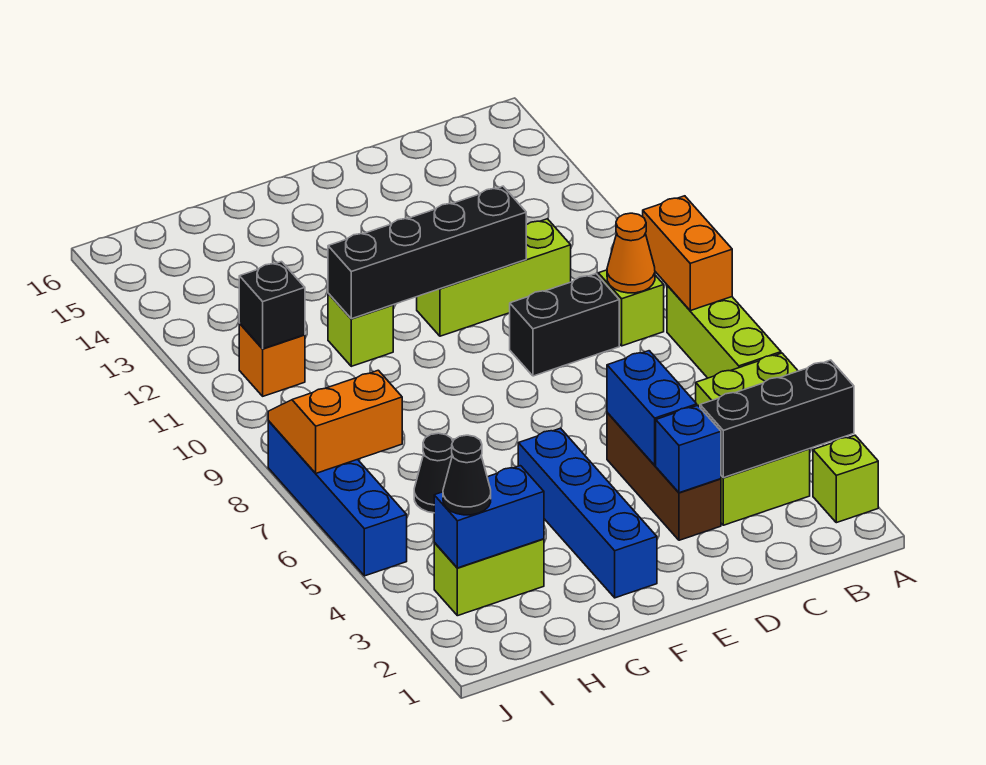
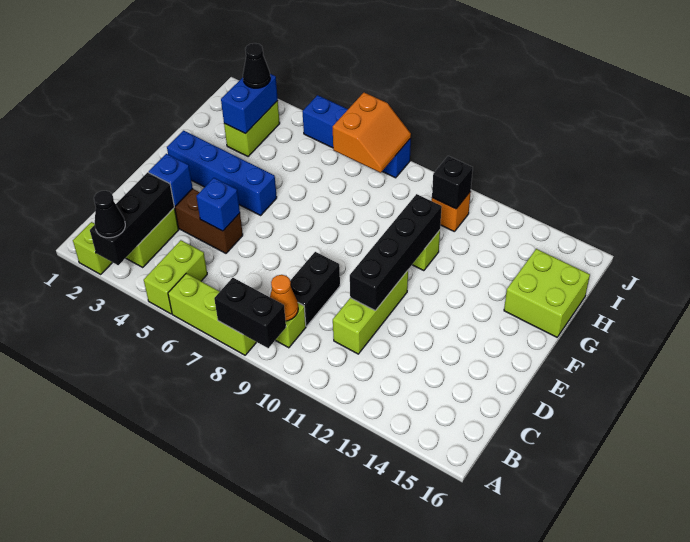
orange 1x2 brick [643,196,732,311] -> black 1x2 brick [214,278,286,348]
blue 1x2 brick [607,351,697,465] -> blue 1x1 brick [196,178,240,231]
none -> lime 2x2 brick [504,249,590,337]
black 1x1 cone [414,433,453,513] -> black 1x1 cone moved to [94,191,125,238]

